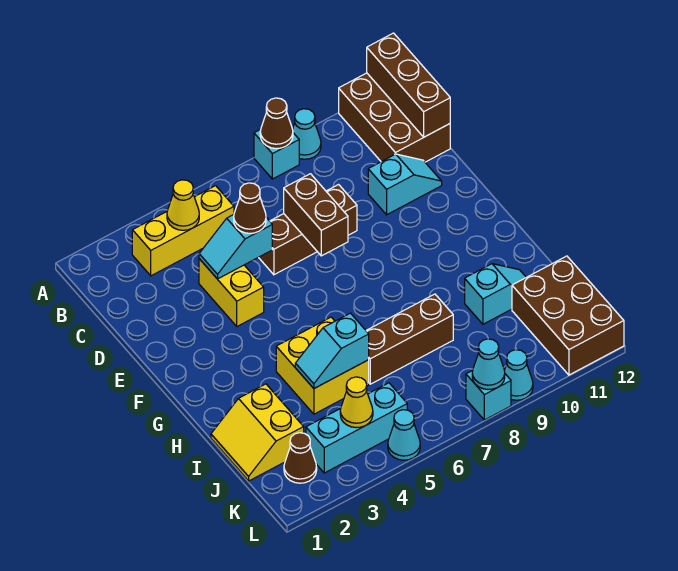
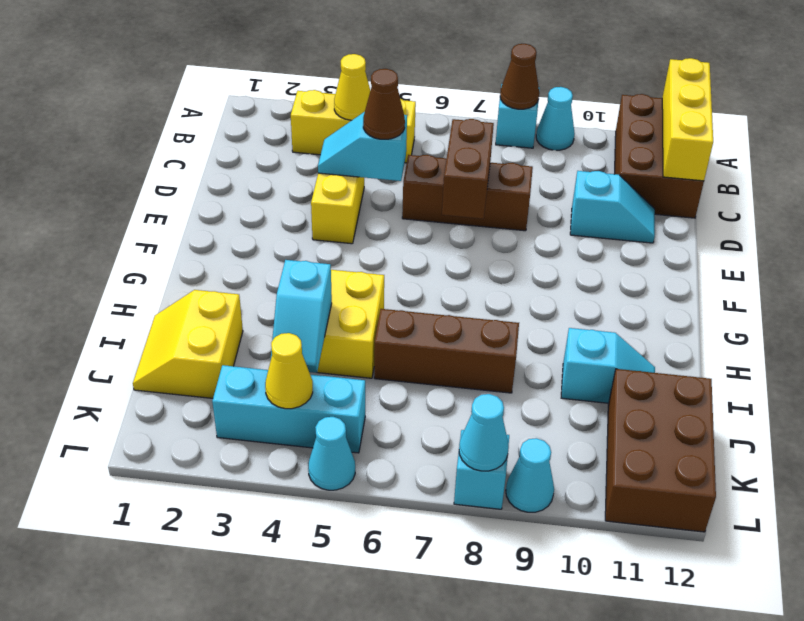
brown 1x3 brick [367,33,450,137] -> yellow 1x3 brick [662,58,713,181]
cyan 1x2 slope [295,313,369,388] -> cyan 1x2 slope turned to [270,260,332,373]
brown 1x1 cone [284,433,317,483] -> none

